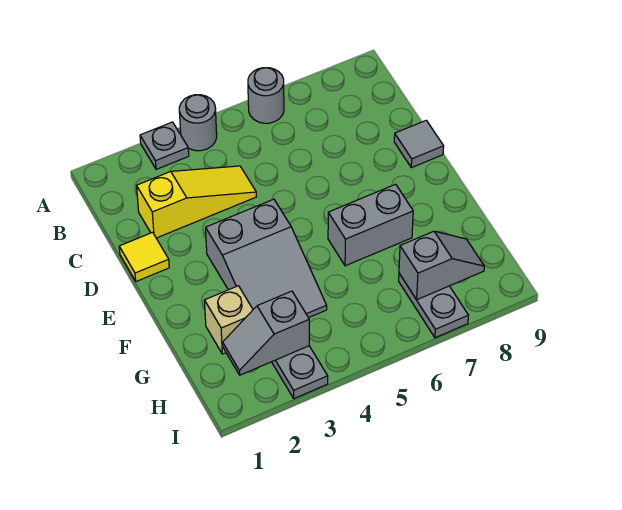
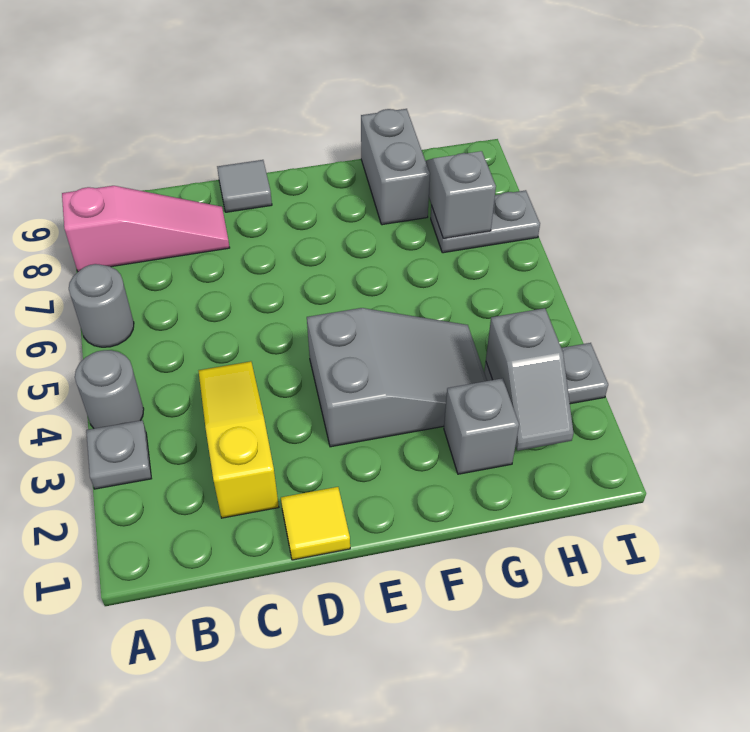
none -> pink 1x3 slope [62,186,230,271]
grey 1x2 brick [328,184,413,266] -> grey 1x2 brick moved to [361,109,430,225]
tan 1x1 brick [205,286,253,354] -> grey 1x1 brick [444,378,519,474]

